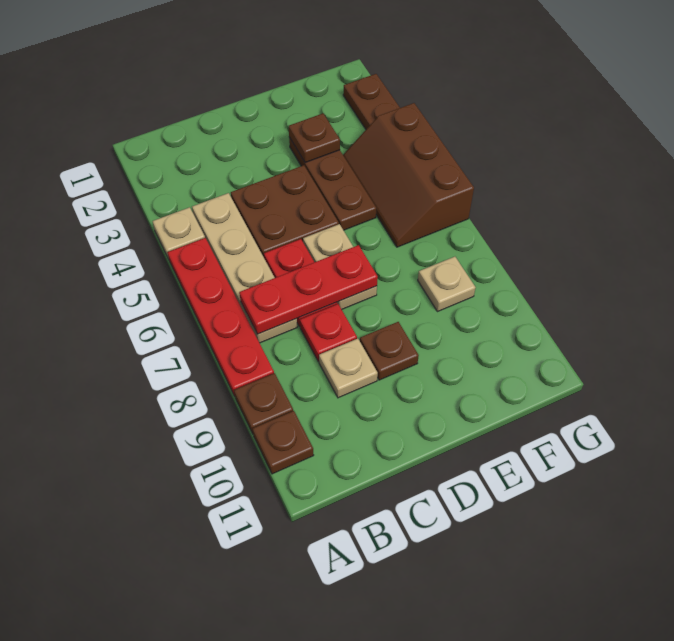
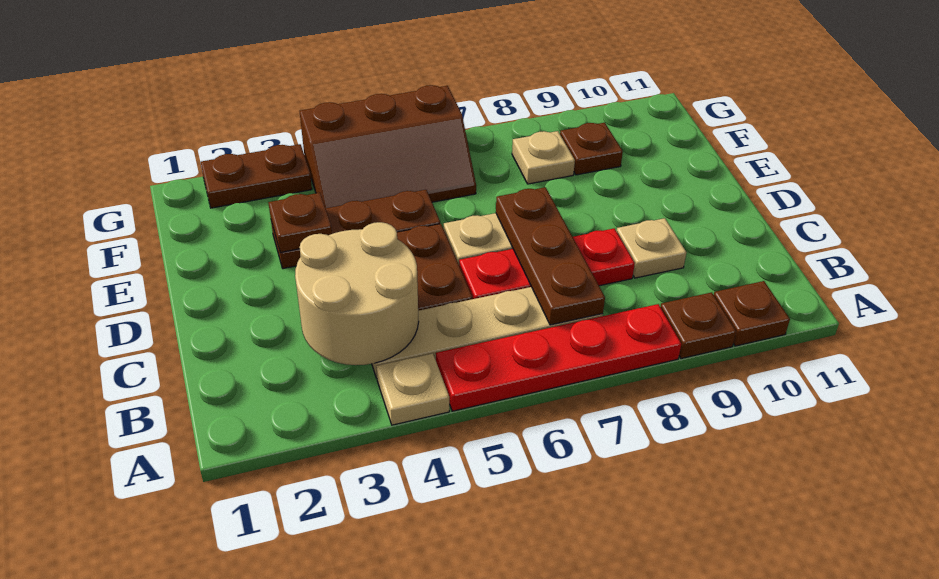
none -> tan 2x2 round brick [295,222,419,365]
red 1x3 plate [239,245,378,334] -> brown 1x3 plate [496,187,605,325]
brown 1x1 plate [360,322,419,380] -> brown 1x1 plate moved to [560,123,623,175]

